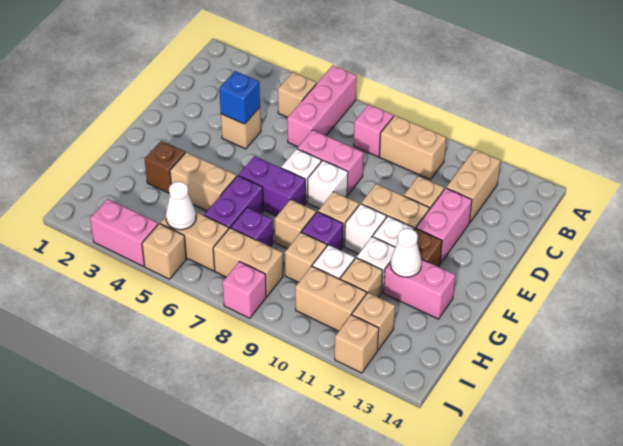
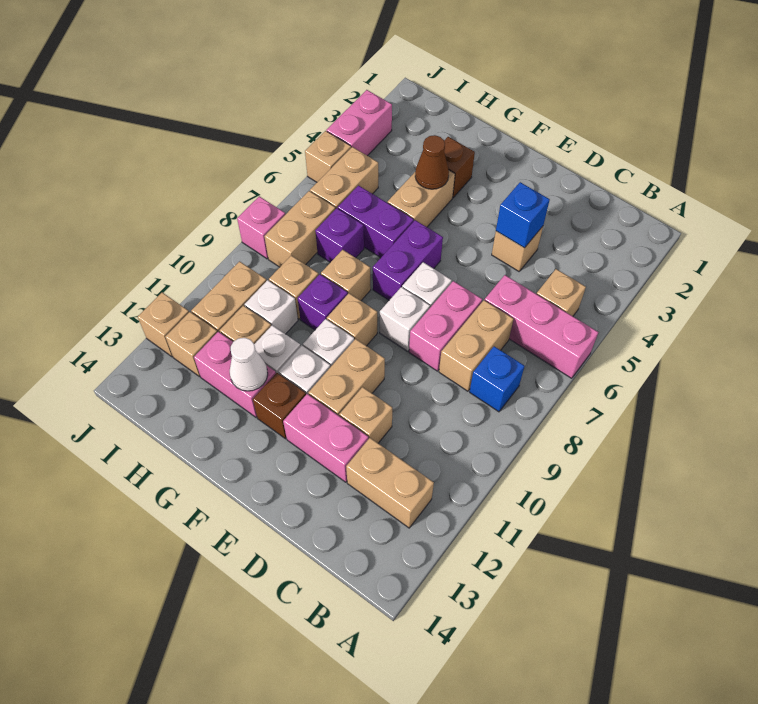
pink 1x1 brick [354,105,393,157] -> blue 1x1 brick [470,346,524,412]
tan 1x2 brick [379,116,446,180] -> tan 1x2 brick moved to [439,300,514,391]
none -> brown 1x1 cone [415,135,449,189]
pink 1x2 brick [384,259,455,319] -> pink 1x2 brick turned to [194,332,276,417]
white 1x1 cone [166,181,196,230] -> none

